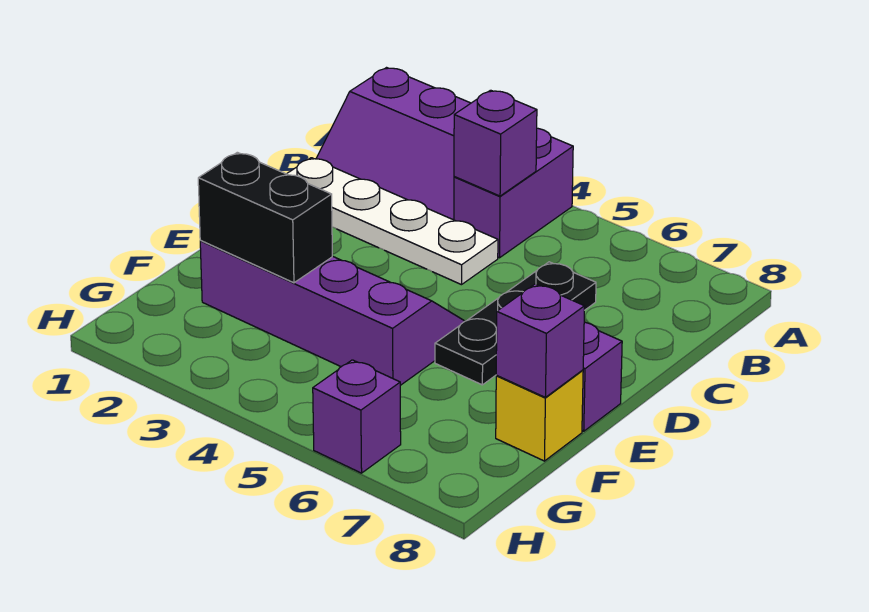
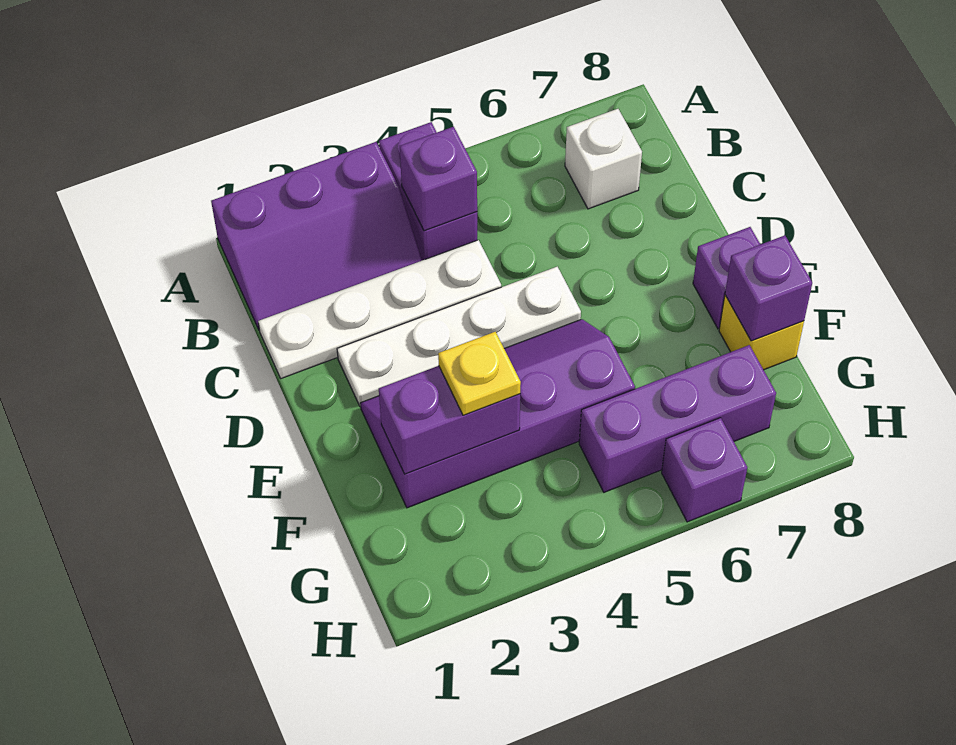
none -> white 1x1 brick [565,109,642,209]
black 1x3 plate [435,262,596,385] -> none
none -> white 1x4 plate [337,267,581,407]
black 1x2 brick [198,152,332,283] -> purple 1x2 brick [379,366,520,474]
none -> yellow 1x1 plate [438,332,521,415]
none -> purple 1x3 brick [579,345,776,492]

